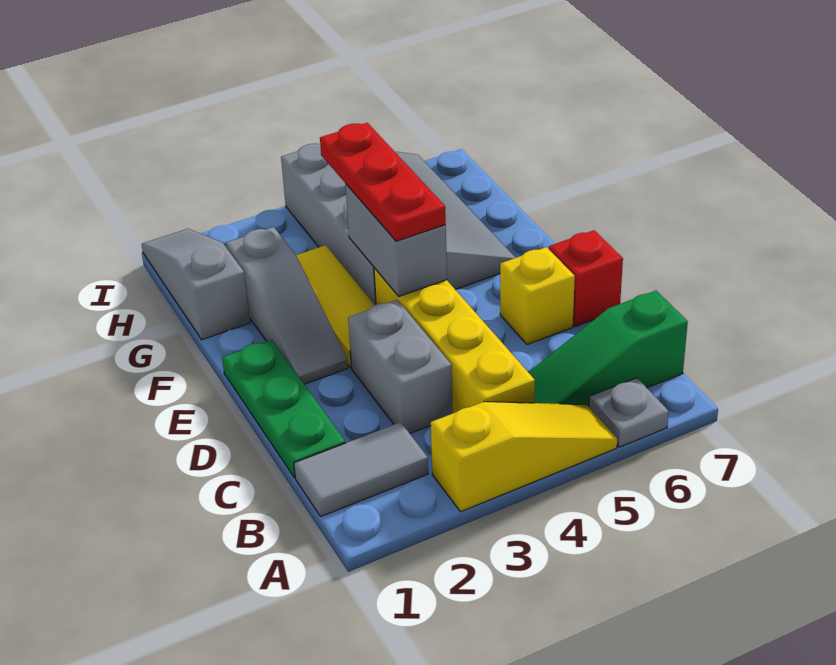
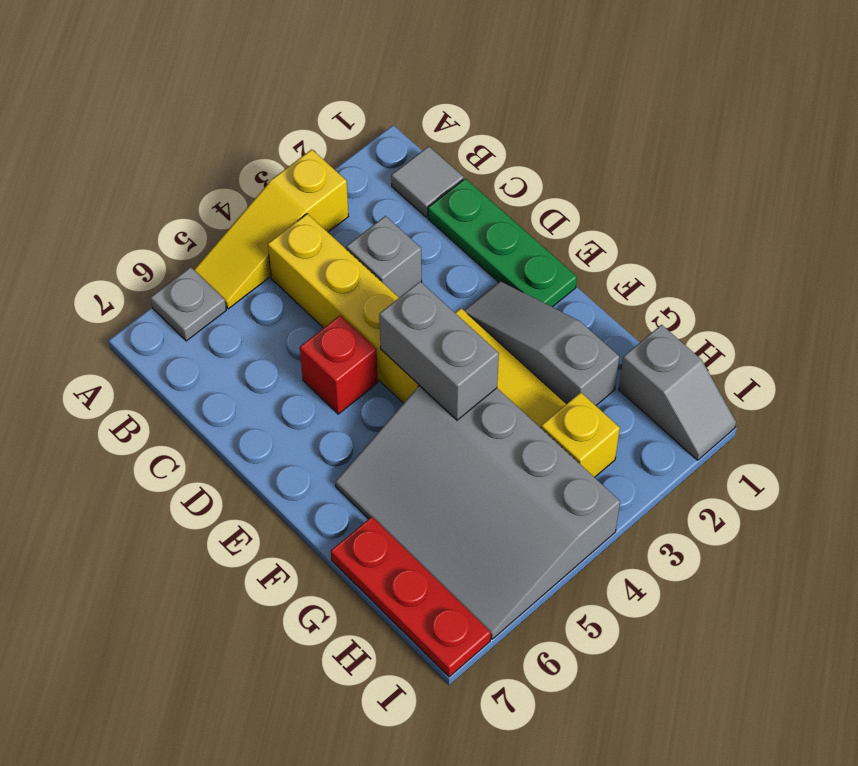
grey 1x2 tile [294,422,428,517] -> grey 1x1 tile [391,146,464,217]
green 1x3 slope [528,291,688,407] -> none
grey 1x2 brick [348,300,453,433] -> grey 1x1 brick [346,216,422,298]
yellow 1x1 brick [500,247,575,345] -> yellow 1x1 brick moved to [541,392,620,477]
red 1x1 brick [549,230,623,327] -> red 1x1 brick moved to [300,315,378,414]
red 1x3 plate [320,123,446,241] -> red 1x3 plate moved to [331,517,491,677]
grey 1x3 slope [142,229,250,340] -> grey 1x2 slope [619,325,736,460]

